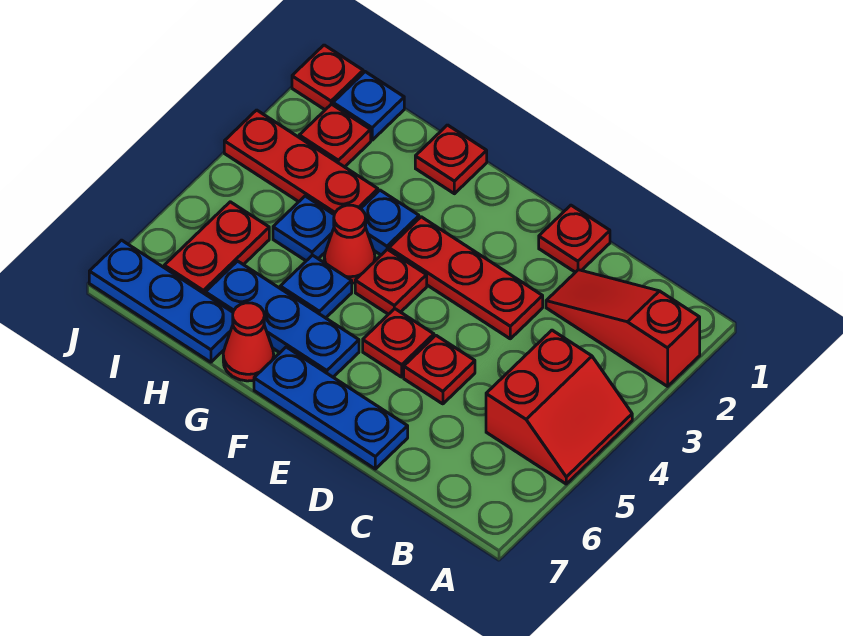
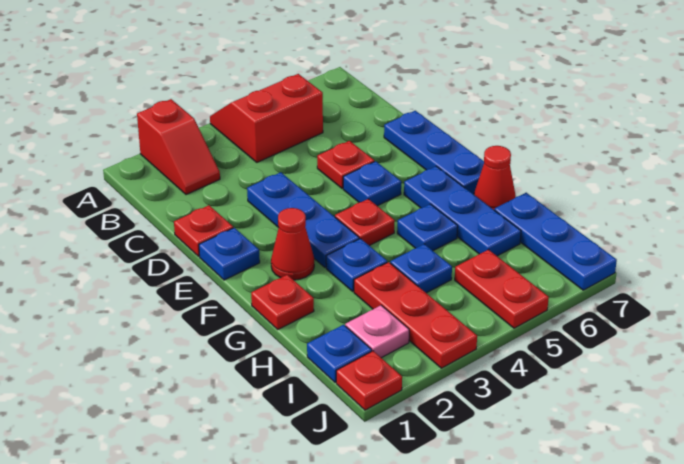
red 1x3 slope [546,270,700,386] -> red 1x2 slope [137,99,220,195]
red 1x3 plate [389,217,543,339] -> blue 1x3 plate [247,172,359,267]
none -> blue 1x1 plate [199,228,260,280]
red 1x1 plate [363,309,434,377] -> blue 1x1 plate [343,161,401,206]
red 1x1 cone [324,205,375,283] -> red 1x1 cone moved to [271,208,314,280]
red 1x1 plate [299,104,371,167] -> pink 1x1 plate [345,305,409,358]
red 1x2 plate [164,202,269,294] -> red 1x2 plate turned to [455,249,549,328]

